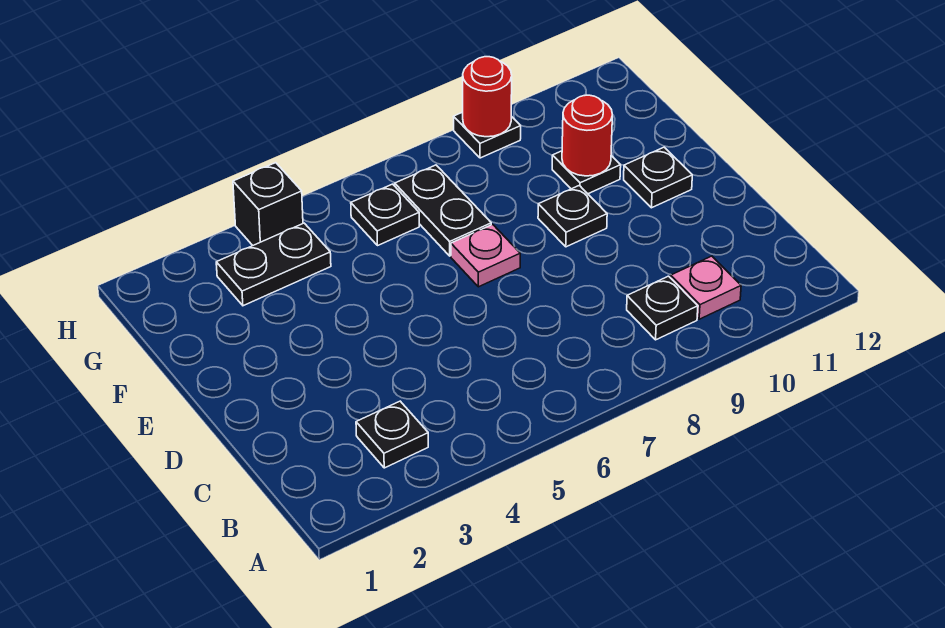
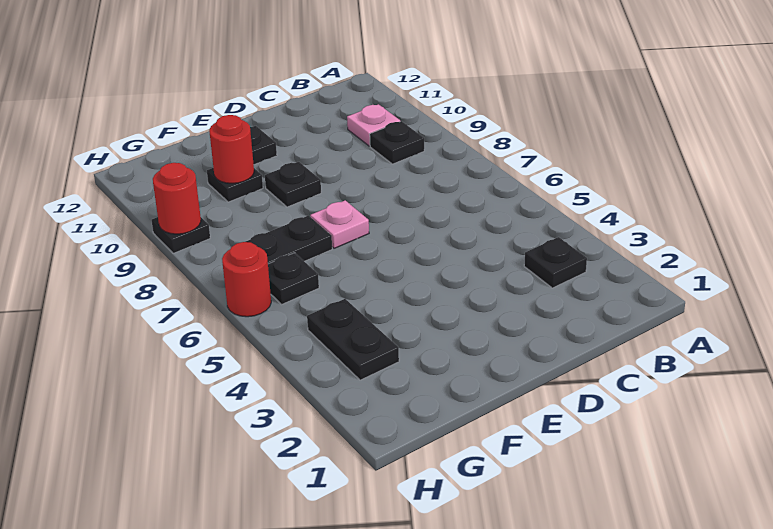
black 1x1 brick [233,163,303,245] -> none
none -> red 1x1 round brick [222,242,271,317]

